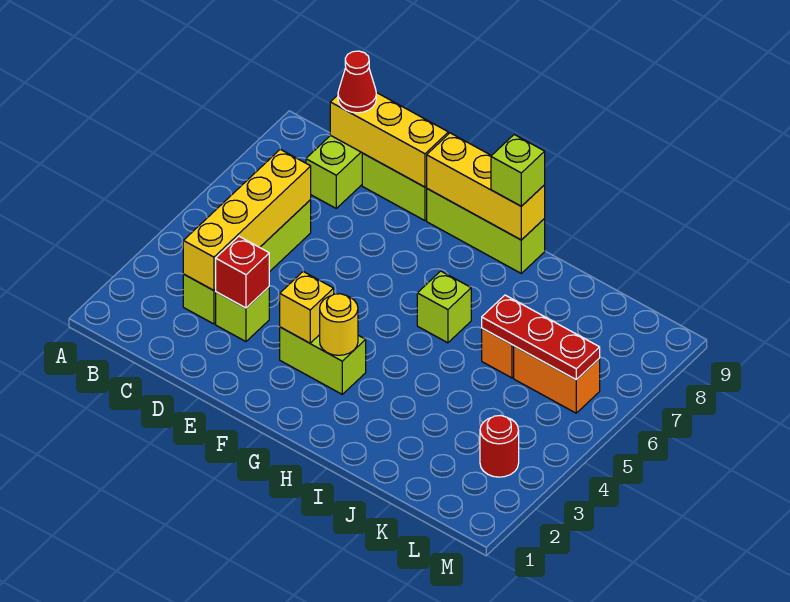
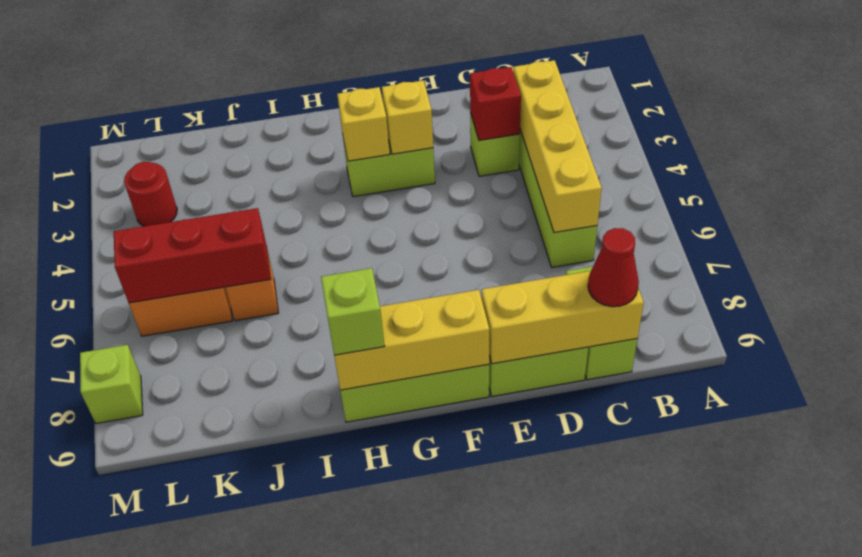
yellow 1x1 round brick [320,294,358,355] -> yellow 1x1 brick [337,87,390,161]
lime 1x1 brick [417,271,471,343] -> lime 1x1 brick moved to [80,345,143,423]
red 1x3 plate [482,295,600,380] -> red 1x3 brick [114,208,271,303]

